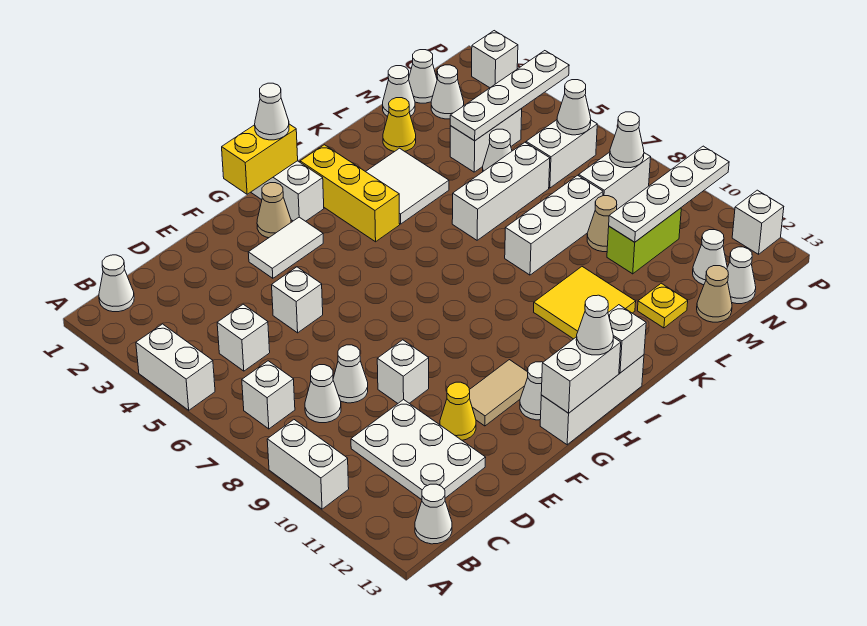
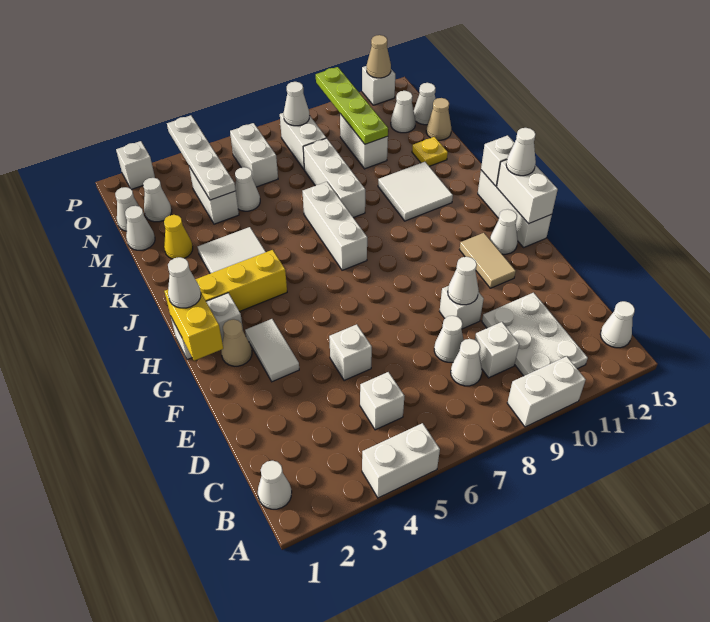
white 1x1 brick [242,361,295,429] -> white 1x1 brick moved to [475,322,519,378]
white 2x3 plate [351,399,486,500] -> white 2x3 plate turned to [482,293,588,376]
yellow 1x1 cone [440,382,476,440] -> none
yellow 2x2 tile [534,267,636,339] -> white 2x2 tile [378,162,453,221]
white 1x3 brick [452,142,550,240] -> white 1x3 brick moved to [303,182,367,270]
tan 1x1 cone [587,196,617,252] -> tan 1x1 cone moved to [367,35,391,78]
lime 1x2 brick [607,208,681,274] -> white 1x2 brick [340,114,388,169]
white 1x4 plate [609,146,729,242] -> lime 1x4 plate [316,67,388,144]
white 1x1 cone [557,80,591,135] -> white 1x1 cone moved to [448,257,479,305]

